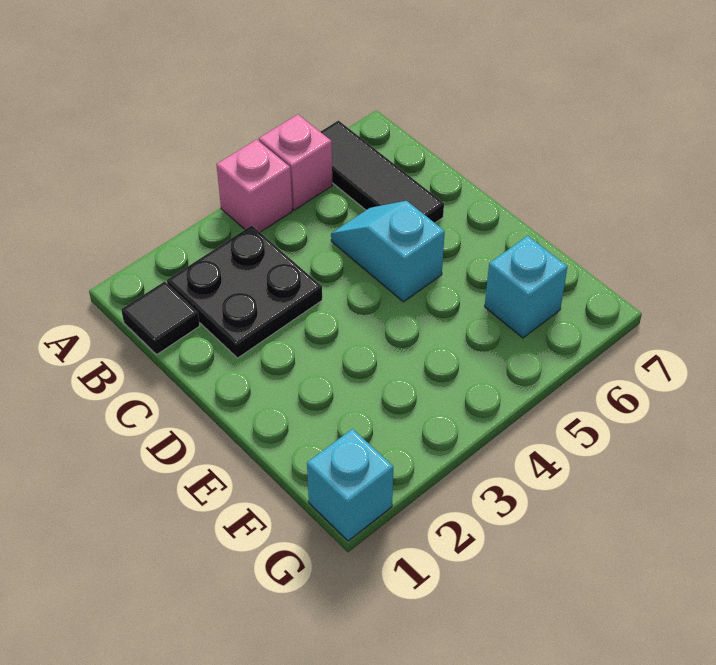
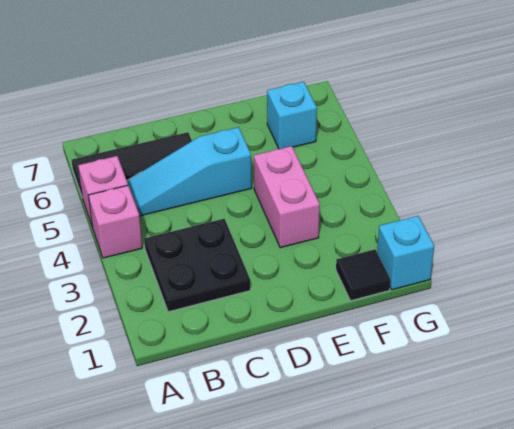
black 1x1 tile [121,282,200,354] -> black 1x1 tile moved to [336,249,391,301]
cyan 1x2 slope [331,201,445,302] -> cyan 1x3 slope [127,127,252,216]
none -> pink 1x2 brick [254,146,320,248]

